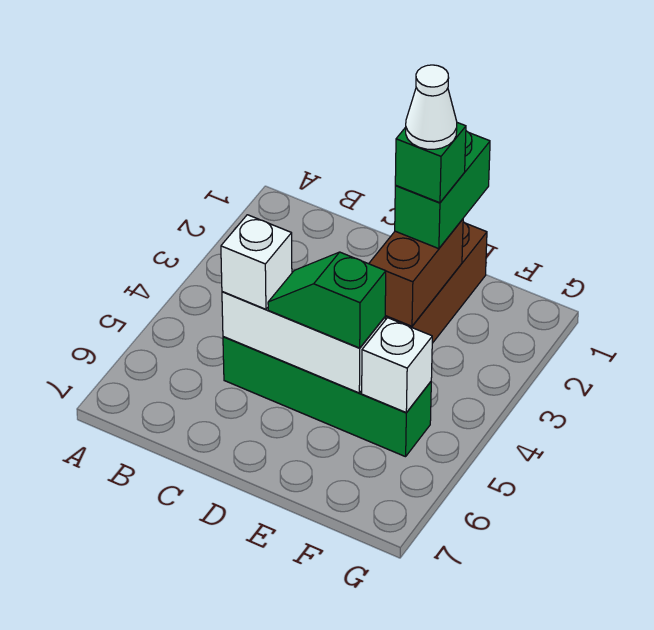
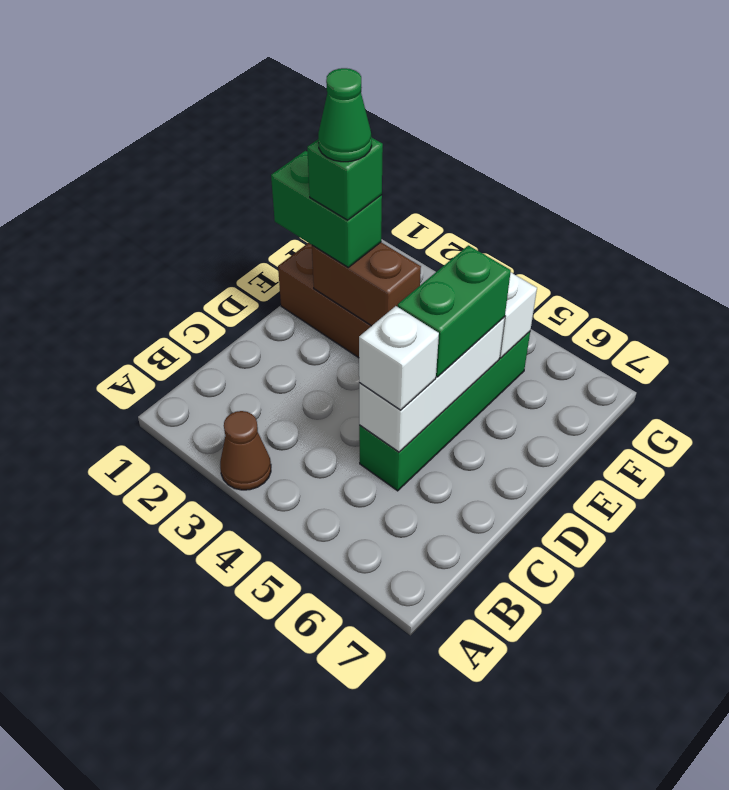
none -> brown 1x1 cone [220,411,271,490]
green 1x2 slope [268,252,386,348] -> green 1x2 brick [398,245,511,377]
white 1x1 cone [406,65,457,149] -> green 1x1 cone [318,68,372,162]

